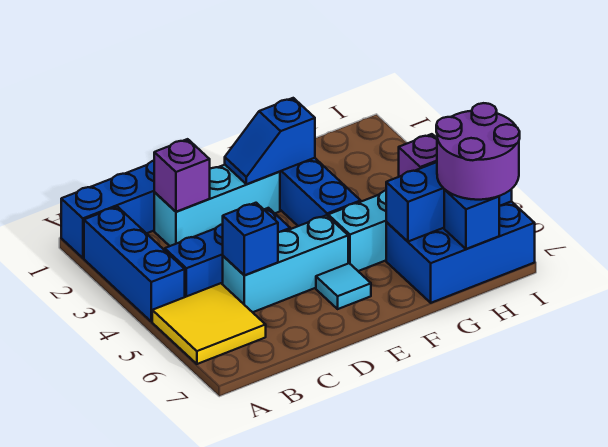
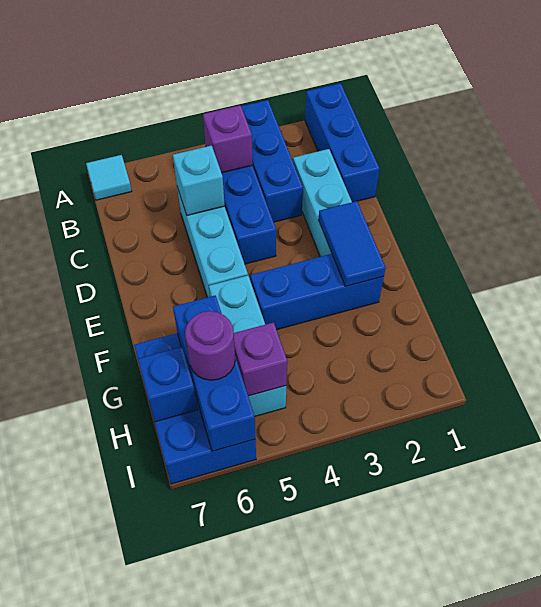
blue 1x3 brick [84,207,185,322] -> blue 1x3 brick turned to [241,100,303,222]
yellow 2x2 tile [152,283,266,364] -> none
purple 1x1 brick [154,139,210,212] -> purple 1x1 brick moved to [203,105,253,173]
blue 1x1 brick [223,203,278,275] -> cyan 1x1 brick [173,146,225,215]
blue 1x2 slope [225,98,315,184] -> blue 1x2 tile [319,201,386,286]
cyan 1x1 tile [316,263,371,309] -> cyan 1x1 tile moved to [86,155,132,200]
purple 2x2 round brick [436,103,520,200] -> purple 1x1 round brick [185,311,235,380]

